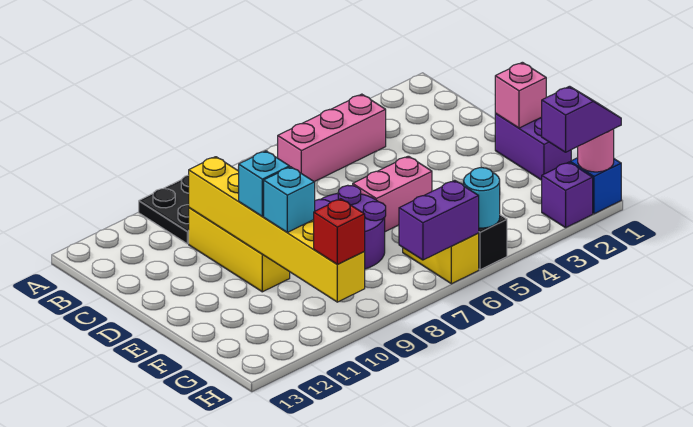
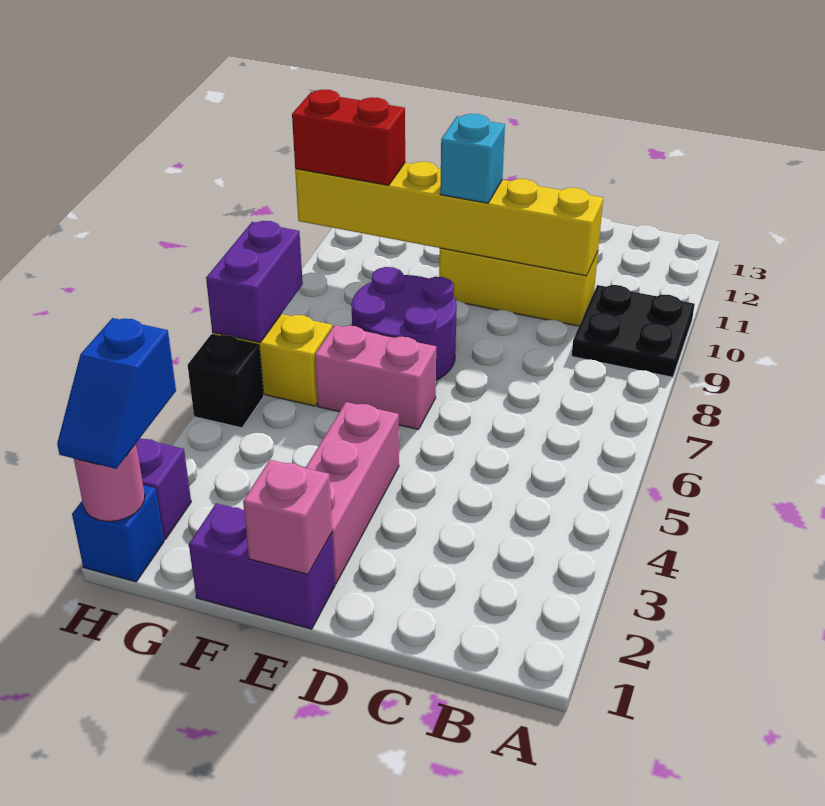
pink 1x3 brick [278,94,386,182] -> pink 1x3 brick moved to [306,402,399,584]
pink 1x2 brick [353,156,432,232] -> pink 1x2 brick turned to [315,325,436,429]
cyan 1x1 brick [264,167,315,232] -> none
purple 1x2 slope [542,86,621,152] -> blue 1x2 slope [57,318,176,469]
cyan 1x1 round brick [464,168,500,228] -> none
red 1x1 brick [314,199,365,265] -> red 1x2 brick [292,90,405,185]

